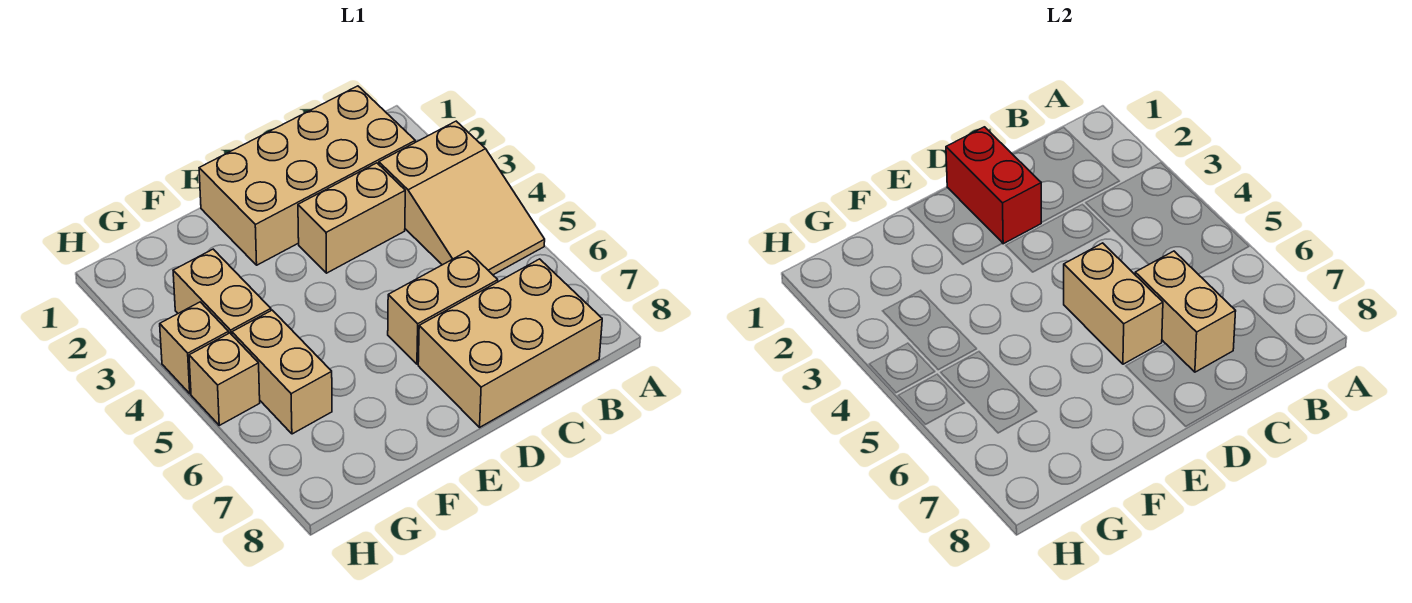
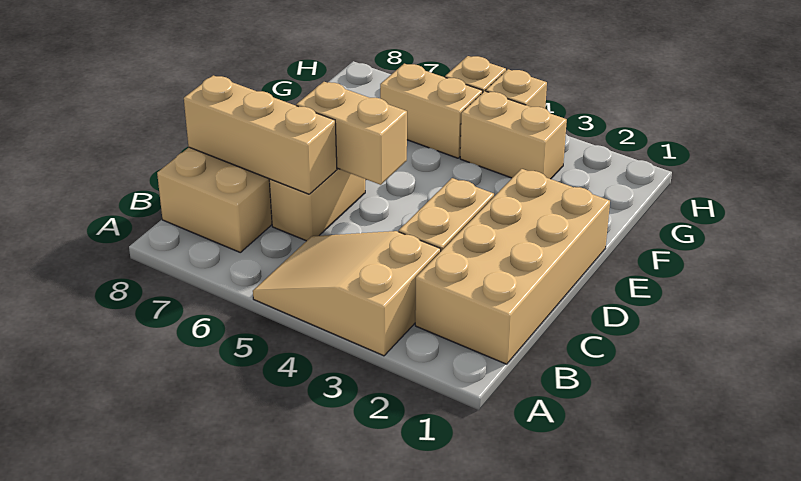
tan 1x2 brick [1135,251,1236,372] -> tan 1x3 brick [184,75,337,194]
red 1x2 brick [946,127,1042,244] -> none

